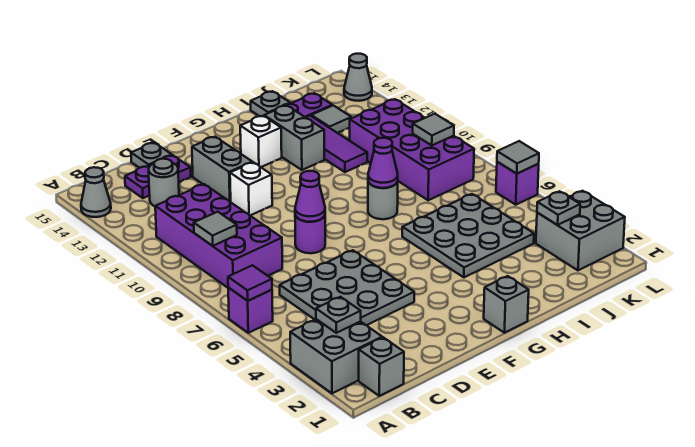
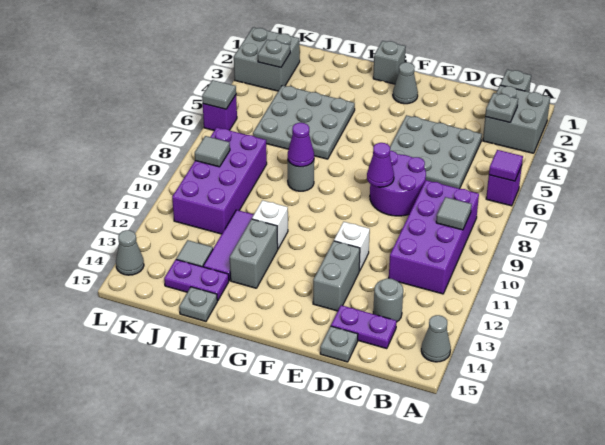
purple 1x1 round brick [295,215,325,253] -> purple 2x2 round brick [370,151,426,216]
none -> grey 1x1 cone [393,62,418,104]
white 1x1 brick [240,116,282,167] -> white 1x1 brick moved to [252,200,288,249]

